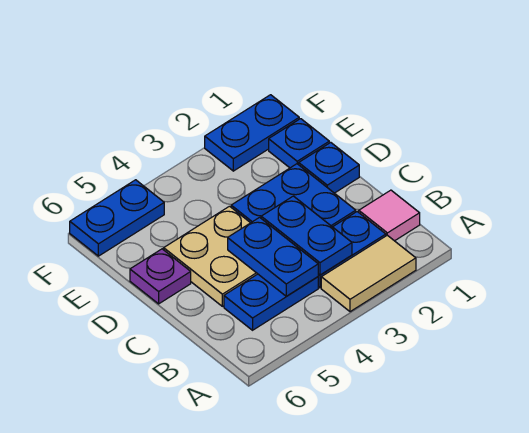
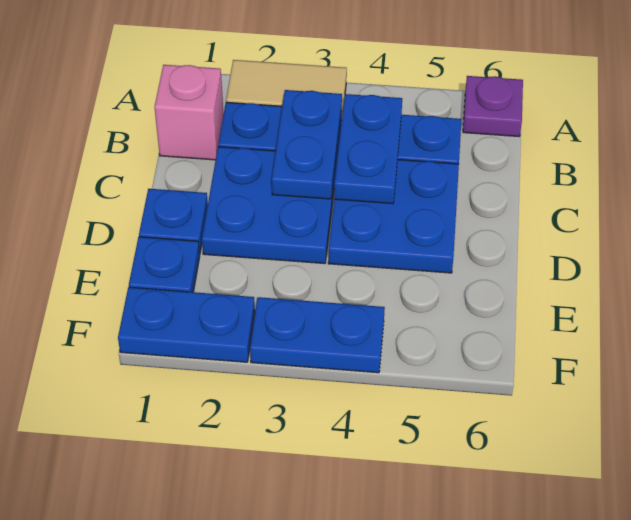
pink 1x1 tile [359,190,420,241] -> pink 1x1 brick [154,65,224,160]
tan 2x2 plate [164,206,257,306] -> blue 2x2 plate [328,160,459,273]
purple 1x1 plate [130,249,191,304] -> purple 1x1 plate moved to [463,76,523,137]
blue 1x2 plate [70,180,164,256] -> blue 1x2 plate moved to [250,297,385,373]

